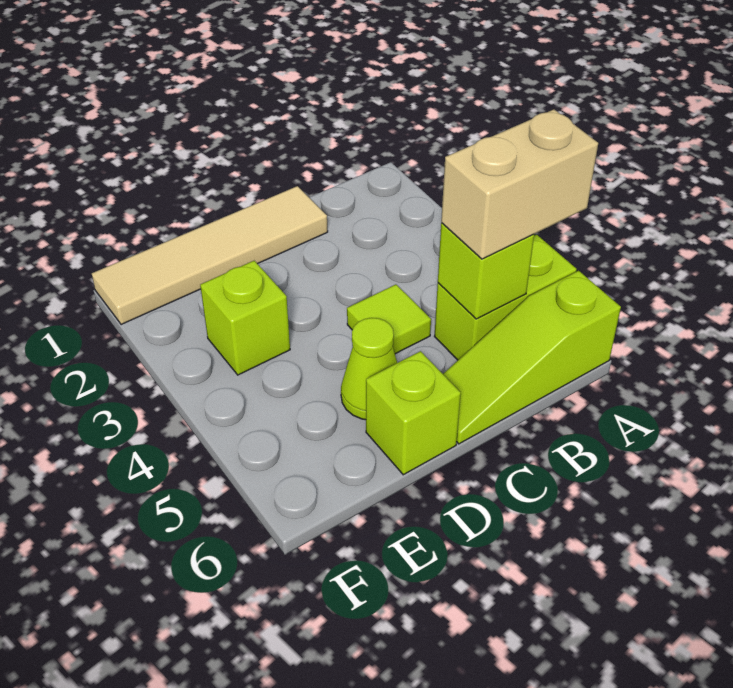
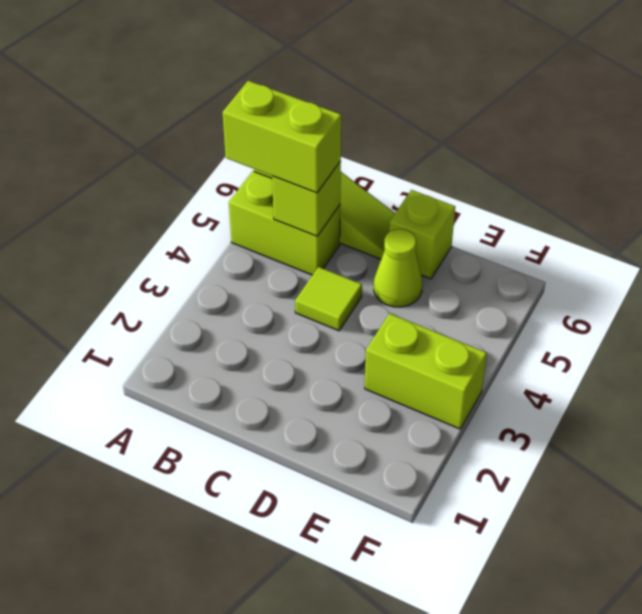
tan 1x2 brick [441,109,598,259] -> lime 1x2 brick [223,81,341,193]
tan 1x4 tile [92,186,328,325] -> none
lime 1x1 brick [200,261,290,375] -> lime 1x2 brick [365,313,487,429]

